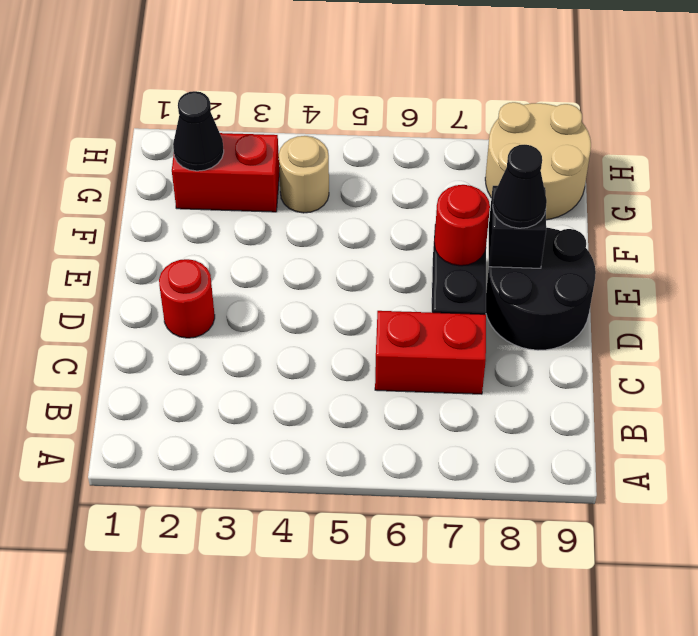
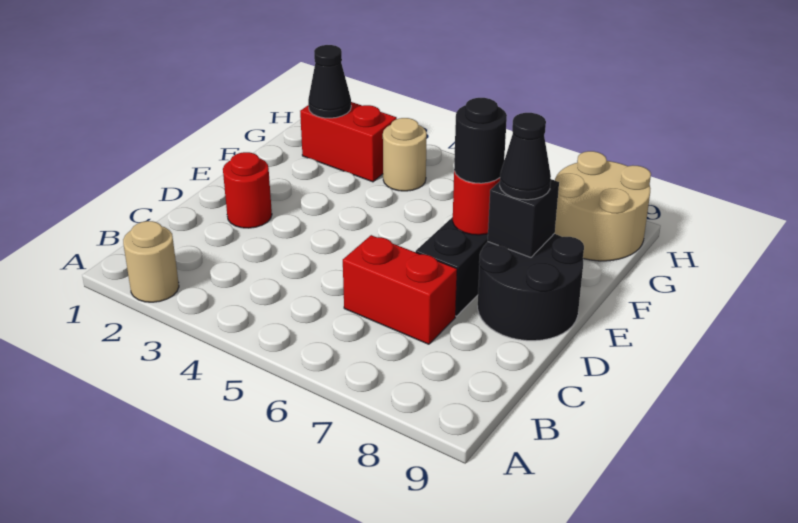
none -> tan 1x1 round brick [123,221,179,302]
none -> black 1x1 round brick [454,98,507,183]

